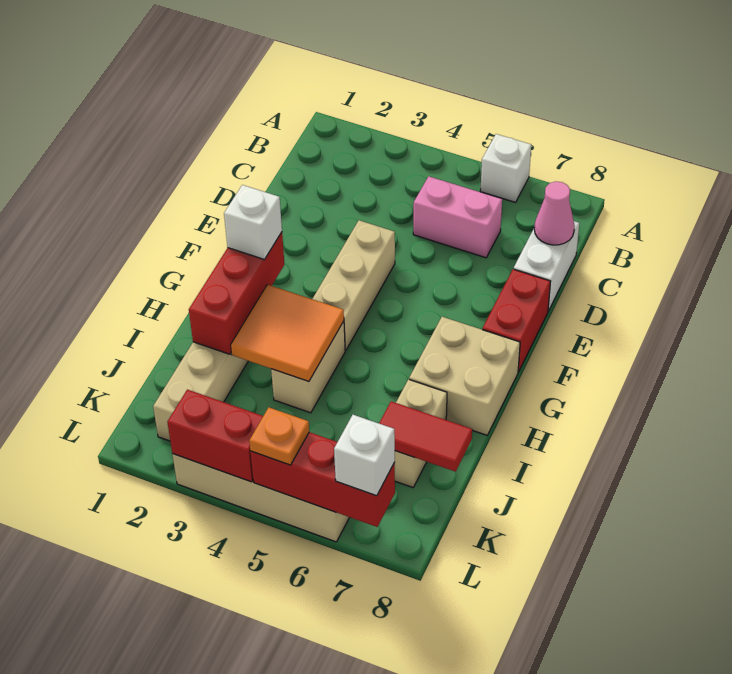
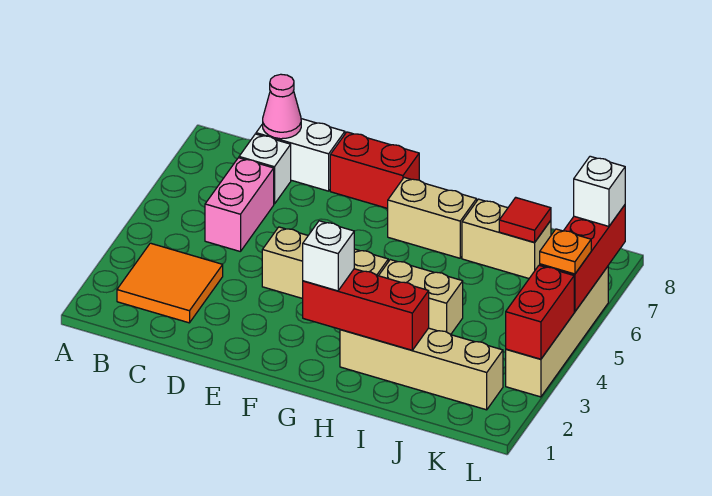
white 1x1 brick [480,134,531,202] -> white 1x1 brick moved to [239,134,291,204]
tan 2x2 brick [409,317,520,435] -> tan 1x2 brick [388,177,477,258]
orange 2x2 tile [231,285,344,382] -> orange 2x2 tile moved to [117,243,223,323]
red 1x2 tile [379,401,472,472] -> red 1x1 tile [499,197,551,242]

